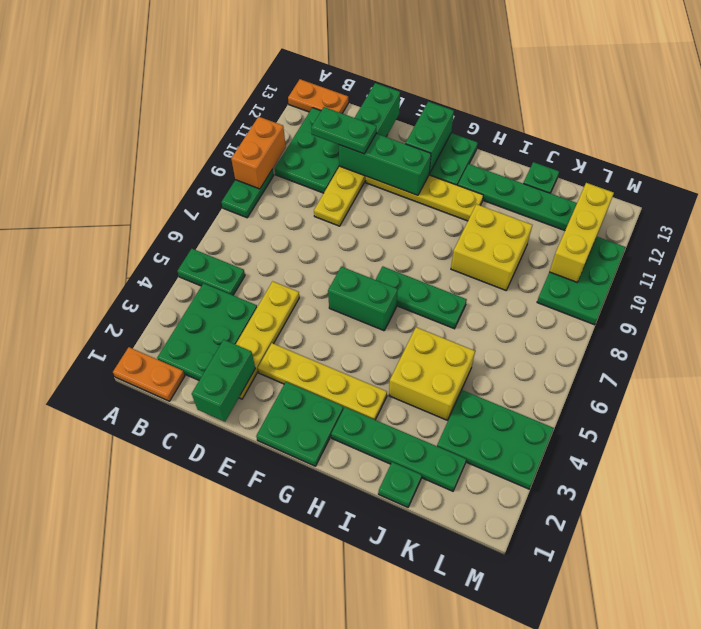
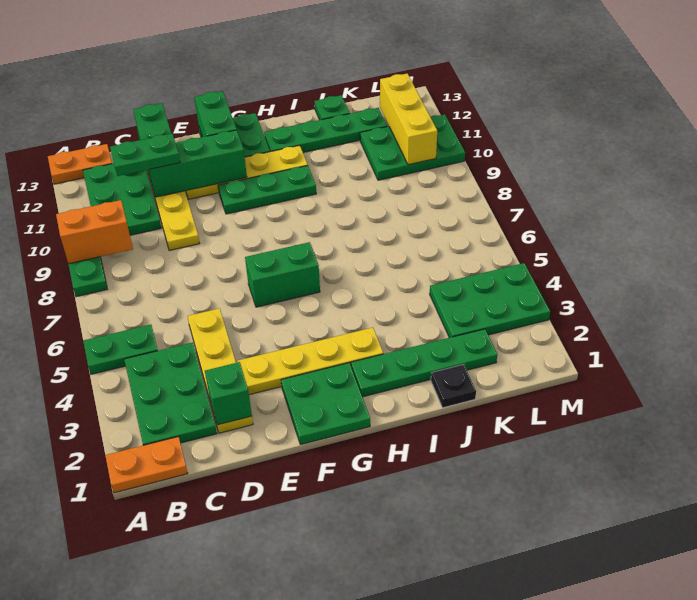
orange 1x2 brick [231,117,286,189] -> orange 1x2 brick turned to [56,200,133,264]
green 1x2 brick [192,340,255,422] -> green 1x1 brick [205,362,252,425]
green 1x3 plate [376,267,467,329] -> green 1x3 plate moved to [218,166,316,214]
yellow 2x2 brick [389,327,475,420] -> none
yellow 2x2 brick [451,204,532,290] -> none
green 1x1 plate [378,462,422,507] -> black 1x1 plate [431,364,476,408]
green 2x3 plate [537,237,626,325] -> green 2x3 plate turned to [360,114,465,180]

